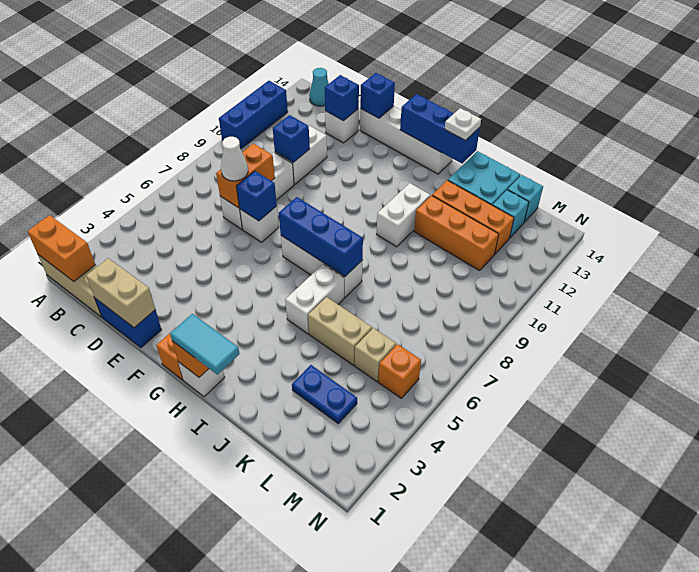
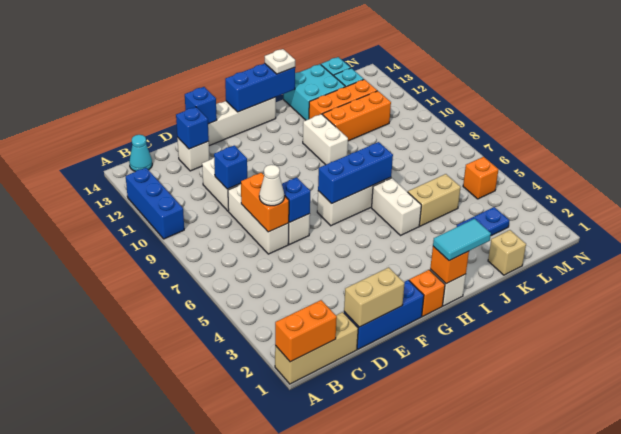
blue 1x2 brick [95,298,161,348] -> blue 1x3 brick [344,280,424,349]
tan 1x1 brick [355,328,396,382] -> tan 1x1 brick moved to [488,230,526,275]

